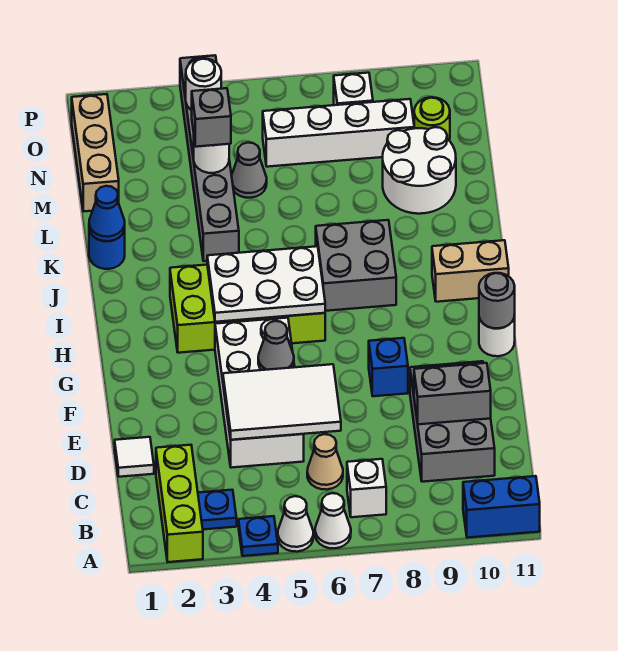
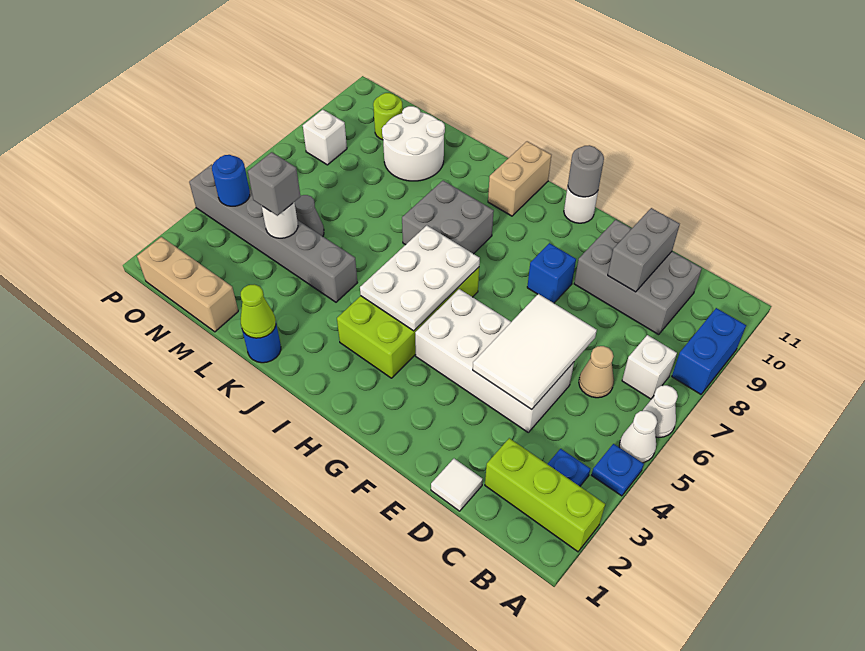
blue 1x2 brick [463,476,540,538] -> blue 1x2 brick moved to [672,308,746,394]
grey 1x1 cone [258,321,294,370] -> none
blue 1x1 cone [89,186,125,241] -> lime 1x1 cone [241,284,276,338]
white 1x4 brick [263,99,414,167] -> none
white 1x1 round brick [186,59,221,110] -> blue 1x1 round brick [212,155,250,206]

